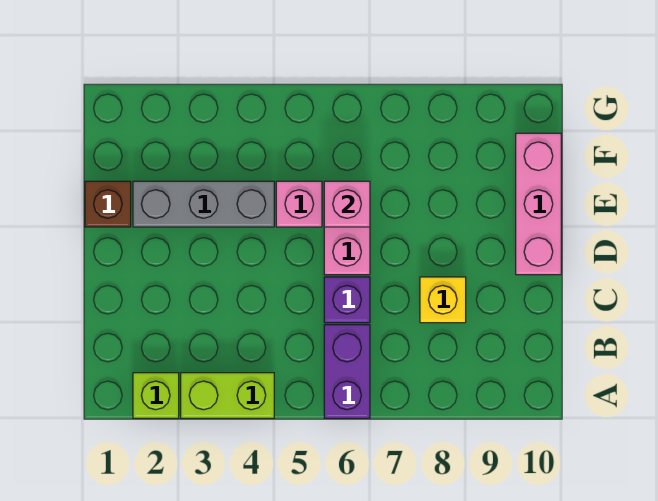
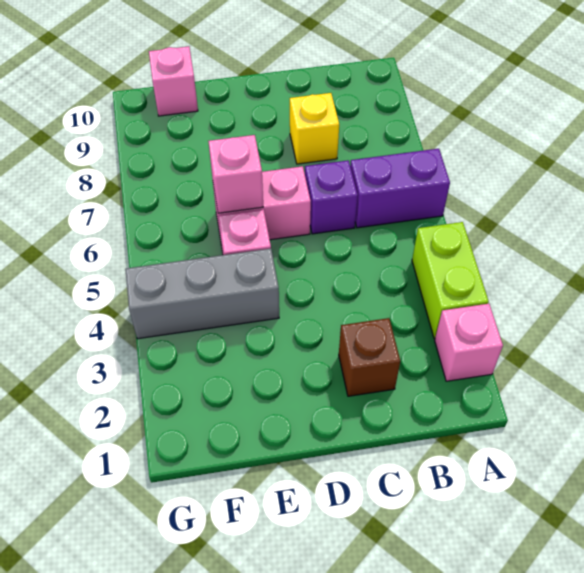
lime 1x1 brick [133,373,179,418] -> pink 1x1 brick [435,304,503,381]
pink 1x3 brick [516,133,561,275] -> pink 1x1 brick [149,46,198,116]
brown 1x1 brick [85,181,131,227] -> brown 1x1 brick moved to [339,318,400,396]
grey 1x3 brick [133,181,274,227] -> grey 1x3 brick turned to [125,248,279,339]

